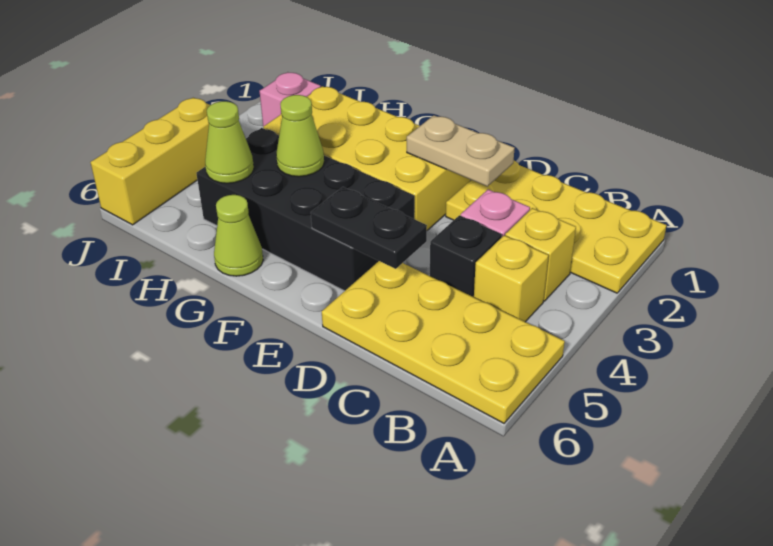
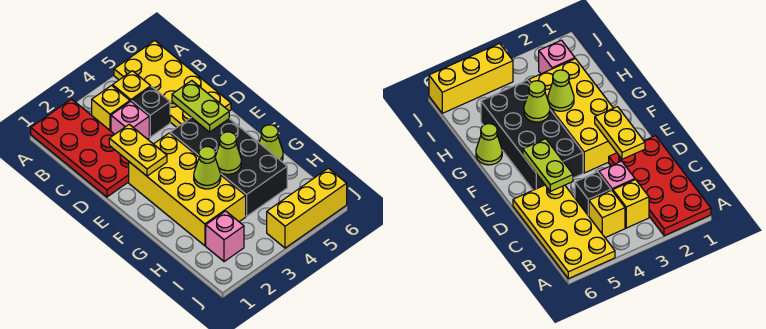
yellow 2x4 plate [446,161,667,293] -> red 2x4 plate [31,99,129,197]
tan 1x2 plate [407,115,515,186] -> yellow 1x2 plate [109,124,167,176]
black 1x2 plate [311,187,427,269] -> lime 1x2 plate [172,81,229,132]
lime 1x1 cone [205,101,254,183] -> lime 1x1 cone moved to [194,147,221,189]

